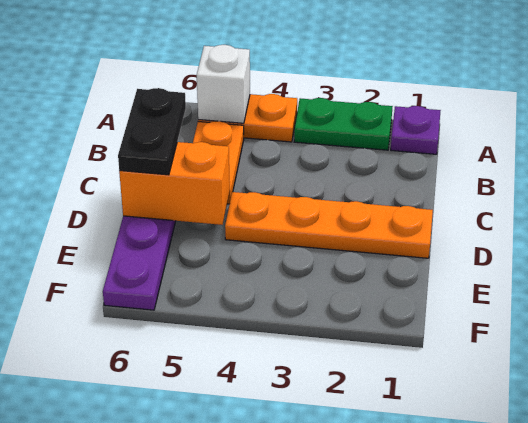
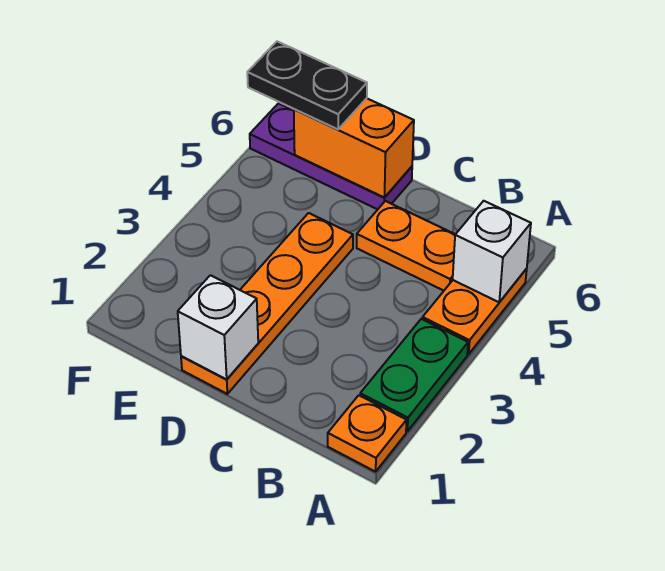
purple 1x1 plate [391,106,441,154] -> orange 1x1 plate [328,395,406,472]
black 1x2 plate [118,88,186,175] -> black 1x2 plate moved to [247,41,367,129]
none -> white 1x1 brick [178,275,258,380]
orange 1x2 brick [119,142,230,225] -> orange 1x2 brick turned to [294,98,414,198]

